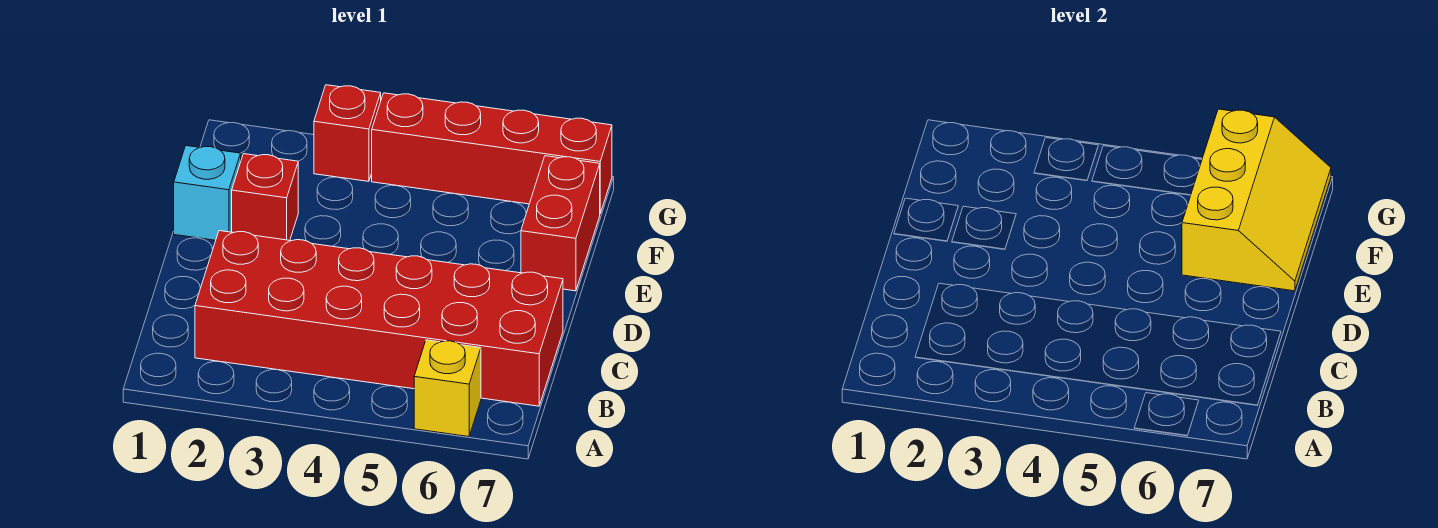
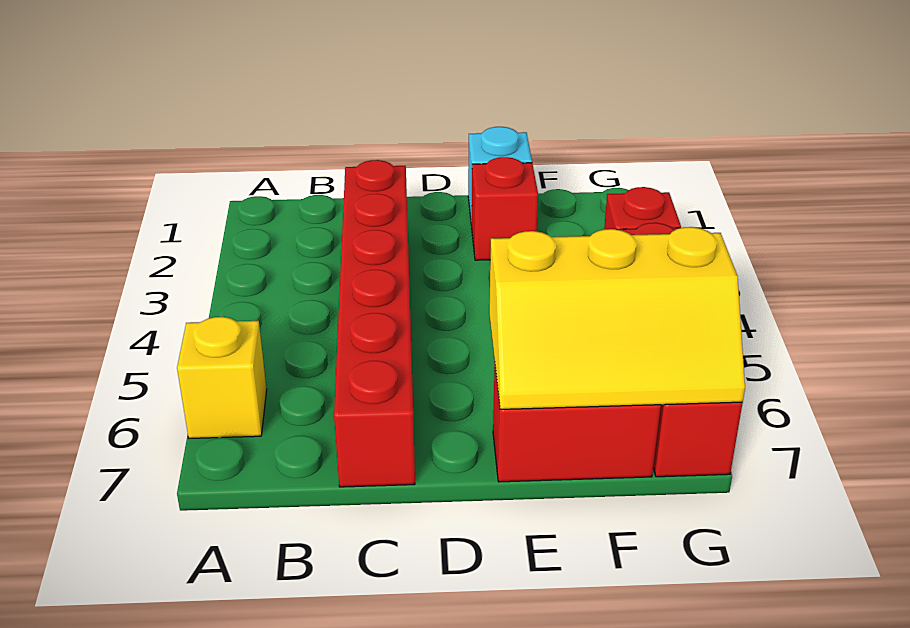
red 2x6 brick [195,231,563,406] -> red 1x6 brick [334,160,415,487]

